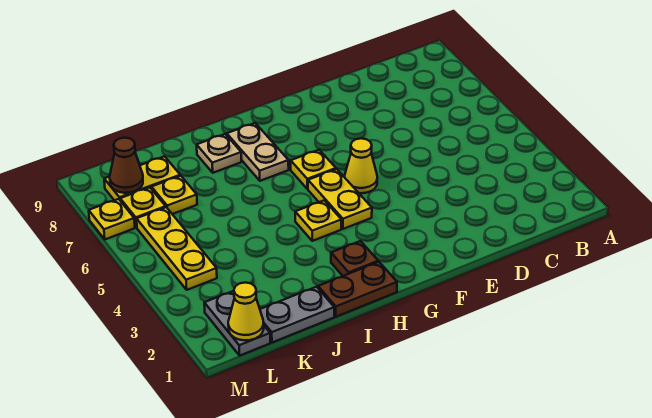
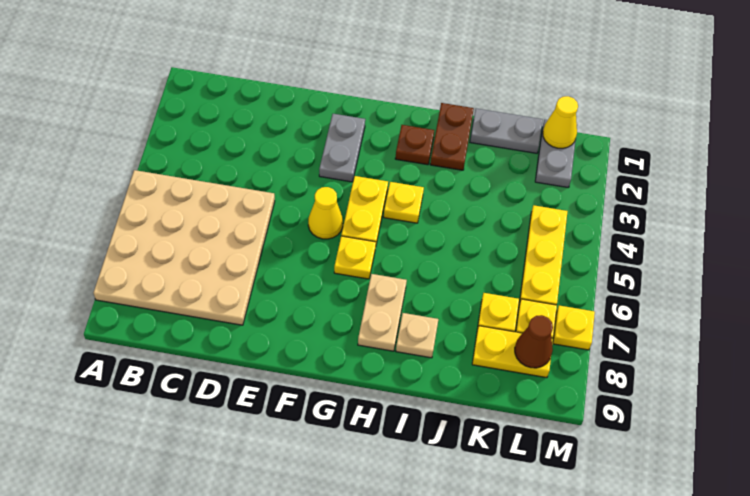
none -> tan 4x4 plate [93,170,275,325]
none -> grey 1x2 plate [319,114,365,182]
brown 1x2 plate [318,262,397,317] -> brown 1x2 plate turned to [430,103,474,170]

